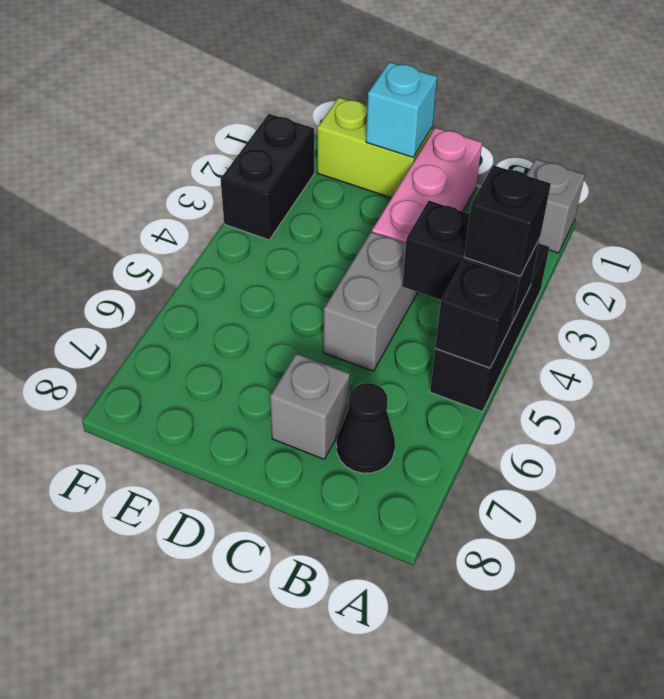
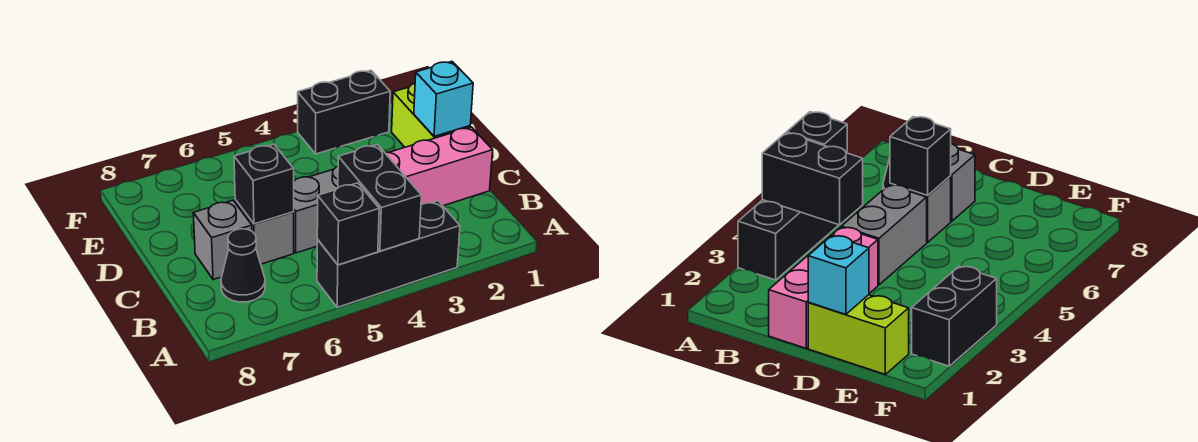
grey 1x1 brick [527,159,585,253] -> grey 1x1 brick moved to [235,200,294,264]
black 1x1 brick [464,165,551,276] -> black 1x1 brick moved to [234,144,294,224]

